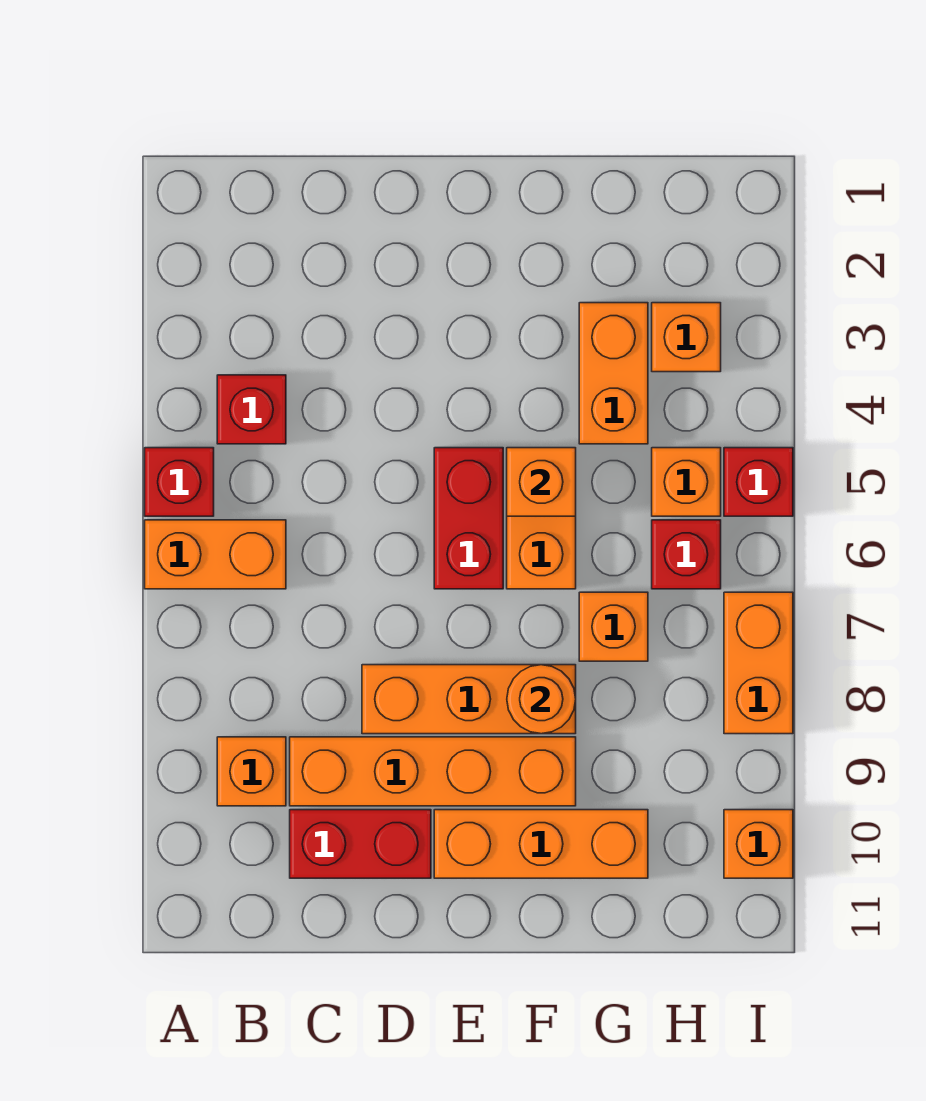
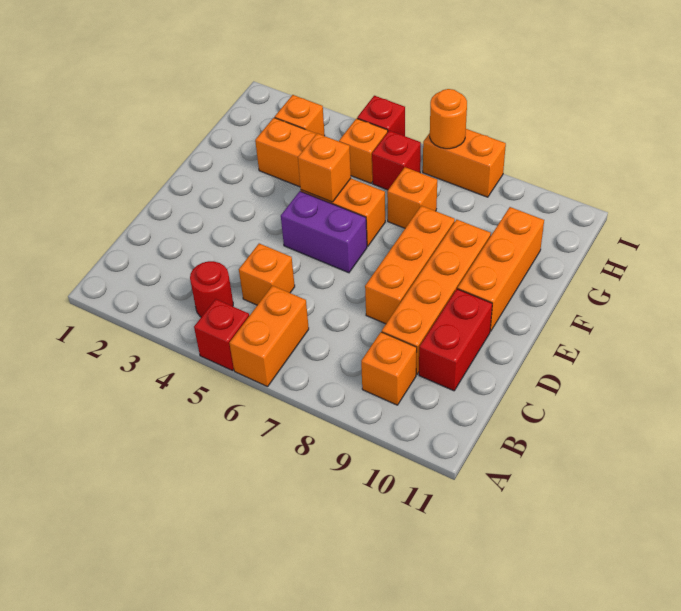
red 1x1 brick [217,375,286,444] -> red 1x1 round brick [190,261,233,317]
red 1x2 brick [434,448,503,589] -> purple 1x2 brick [281,191,367,273]
orange 1x1 round brick [507,665,576,734] -> orange 1x1 round brick moved to [430,89,467,149]
orange 1x1 brick [724,810,793,878] -> orange 1x1 brick moved to [239,243,295,305]

